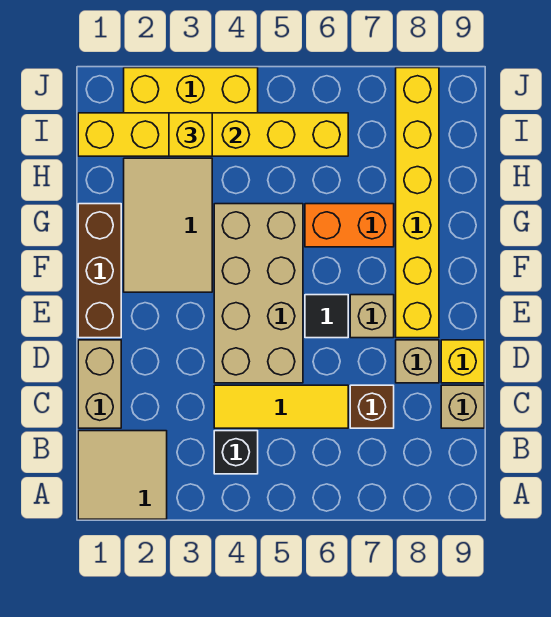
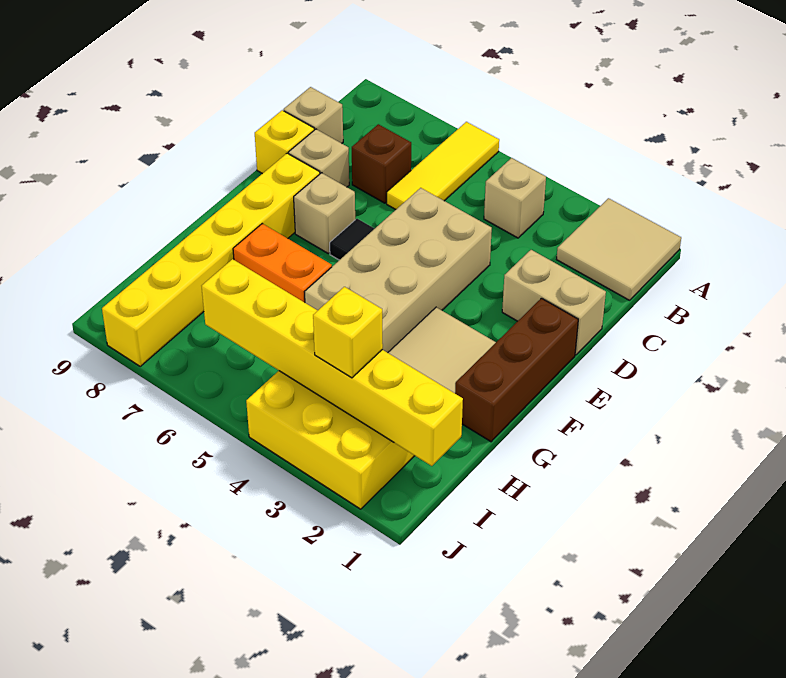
black 1x1 brick [214,431,258,474] -> tan 1x1 brick [484,158,546,238]
tan 1x2 brick [78,340,121,428] -> tan 1x2 brick turned to [502,250,606,355]
yellow 1x3 tile [214,385,348,428] -> yellow 1x3 tile turned to [387,122,499,209]

